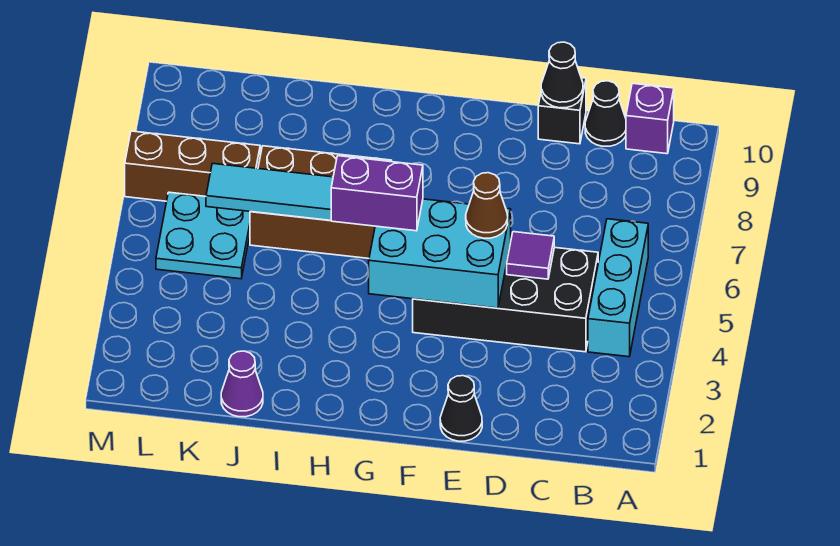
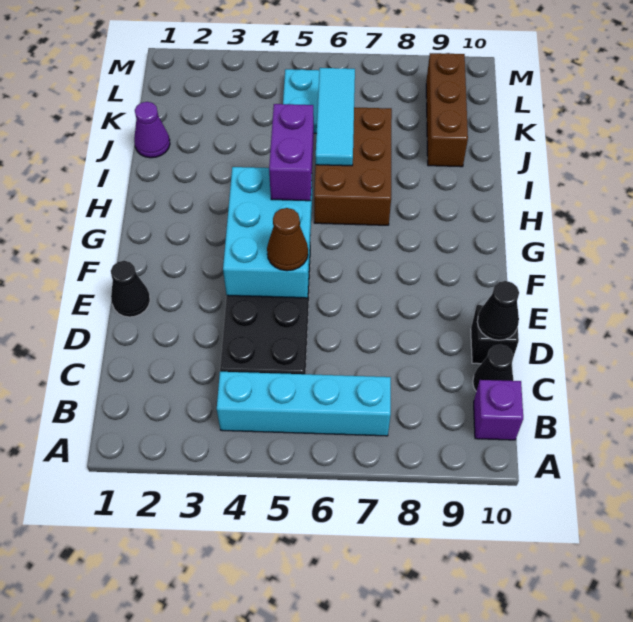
cyan 1x3 brick [588,219,648,357] -> cyan 1x4 brick [217,372,391,436]
purple 1x1 tile [507,232,554,279] -> none
brown 1x3 brick [125,131,260,201] -> brown 1x3 brick moved to [426,53,468,167]

